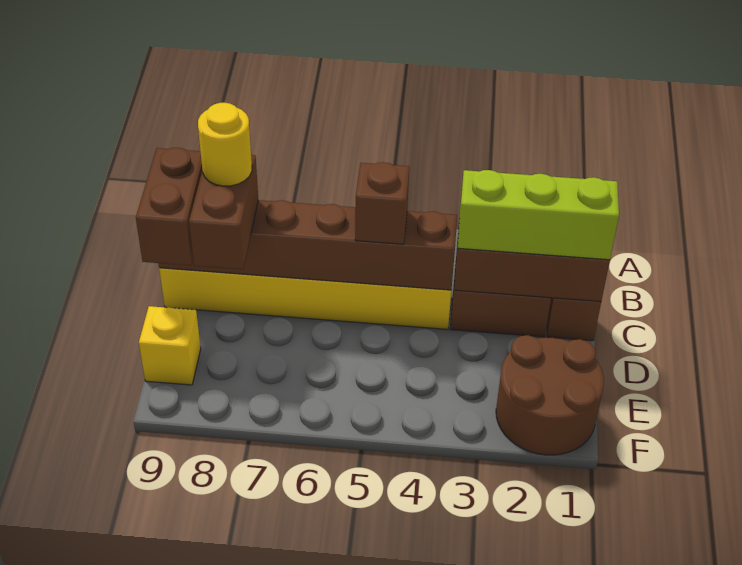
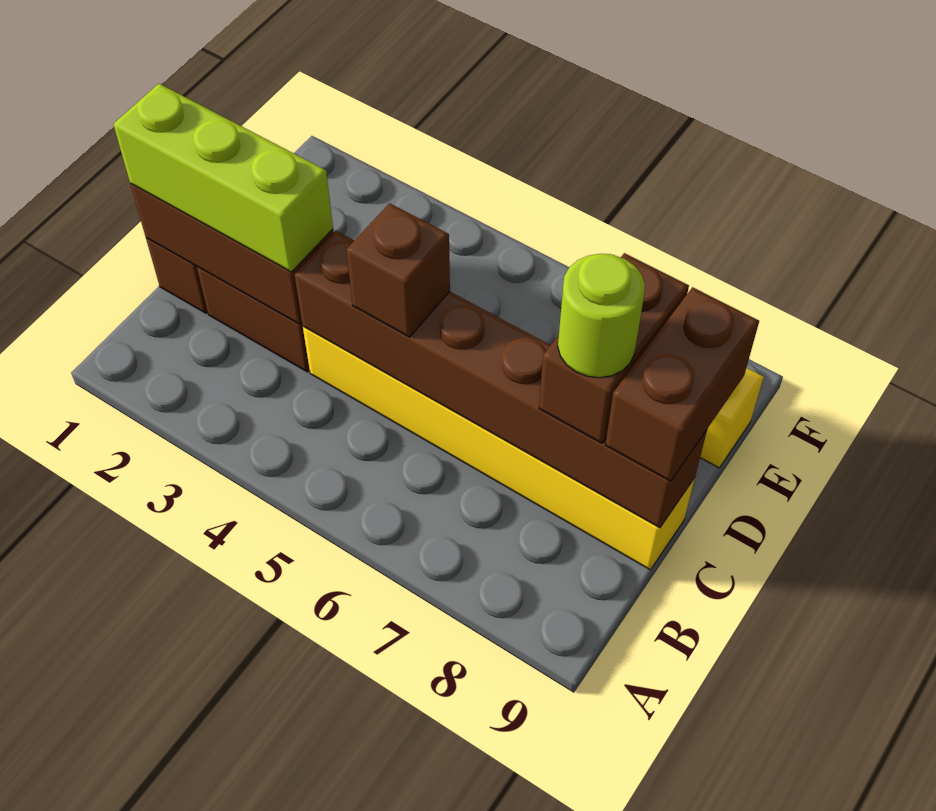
yellow 1x1 round brick [198,103,252,186] -> lime 1x1 round brick [558,254,645,378]
brown 2x2 round brick [496,335,604,455] -> none

